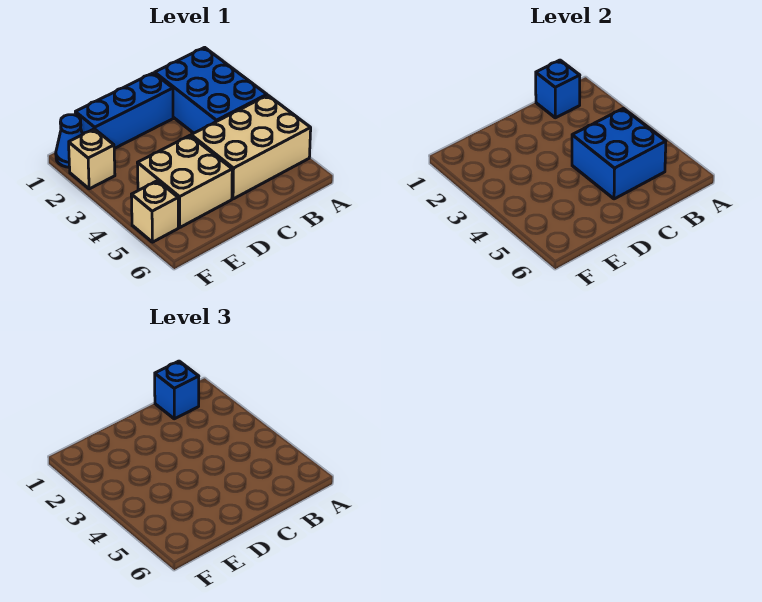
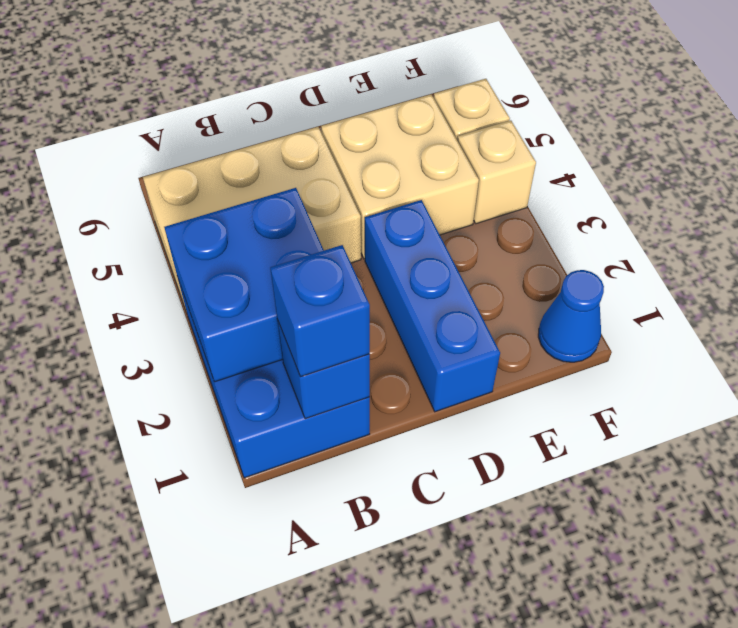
blue 2x2 brick [572,109,666,199] -> blue 2x2 brick moved to [164,188,324,382]
blue 1x3 brick [75,73,173,149] -> blue 1x3 brick turned to [365,200,500,412]
tan 1x1 brick [69,129,115,189] -> tan 1x1 brick moved to [457,120,536,224]

